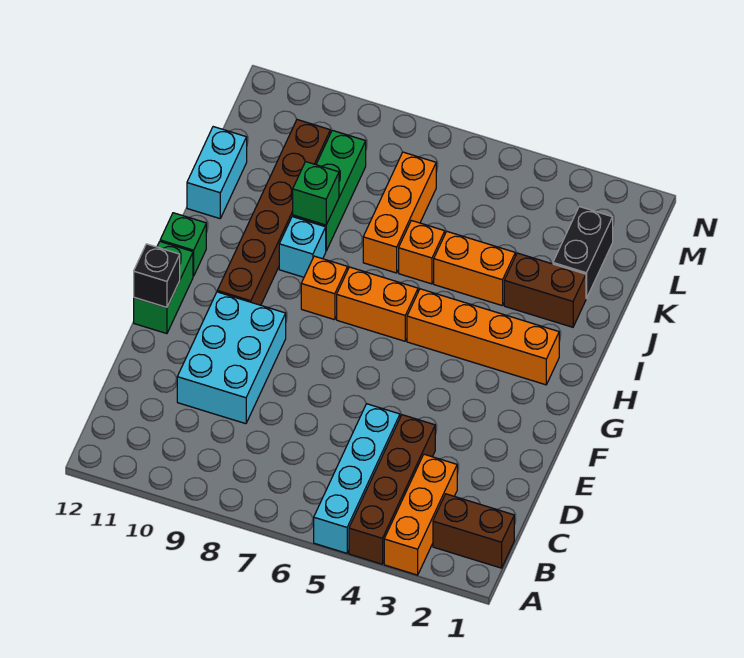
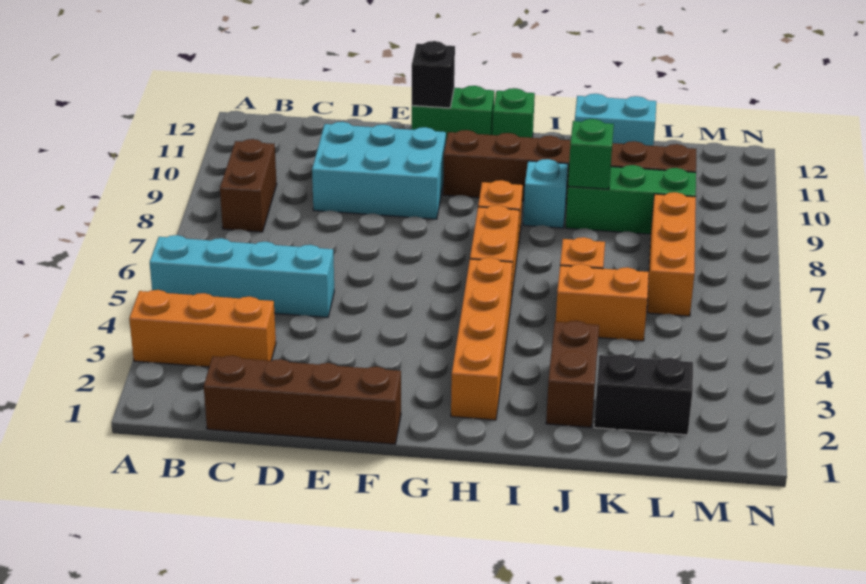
brown 1x4 brick [349,415,435,564] -> brown 1x4 brick moved to [204,356,401,444]
brown 1x2 brick [433,494,514,568] -> brown 1x2 brick moved to [220,139,277,232]
orange 1x2 brick [434,232,515,306] -> orange 1x2 brick turned to [556,264,649,341]
orange 1x3 brick [363,152,436,273] -> orange 1x3 brick turned to [647,192,696,316]

